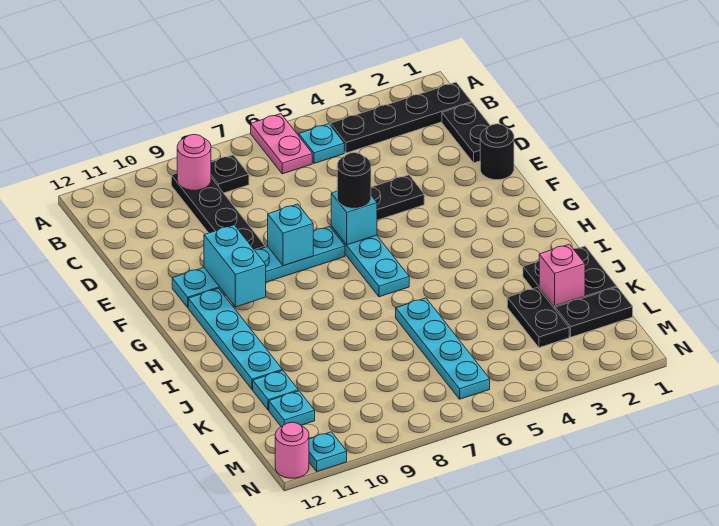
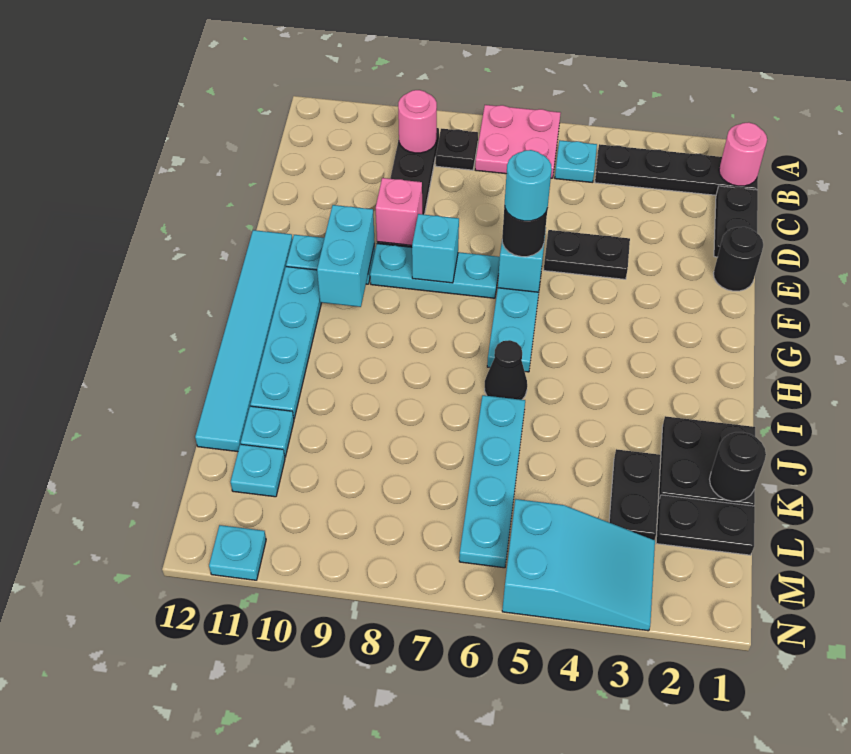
pink 1x2 plate [251,114,312,174] -> pink 2x2 plate [475,105,561,178]
none -> cyan 1x1 round brick [505,150,552,221]
none -> cyan 1x6 tile [195,230,293,452]
none -> black 1x1 cone [485,340,527,400]
none -> black 1x1 round brick [710,432,766,501]
pink 1x1 brick [539,244,585,306] -> pink 1x1 brick moved to [376,178,422,245]
none -> cyan 2x3 slope [502,499,655,631]
pink 1x1 round brick [275,422,309,478] -> pink 1x1 round brick moved to [719,122,767,186]

